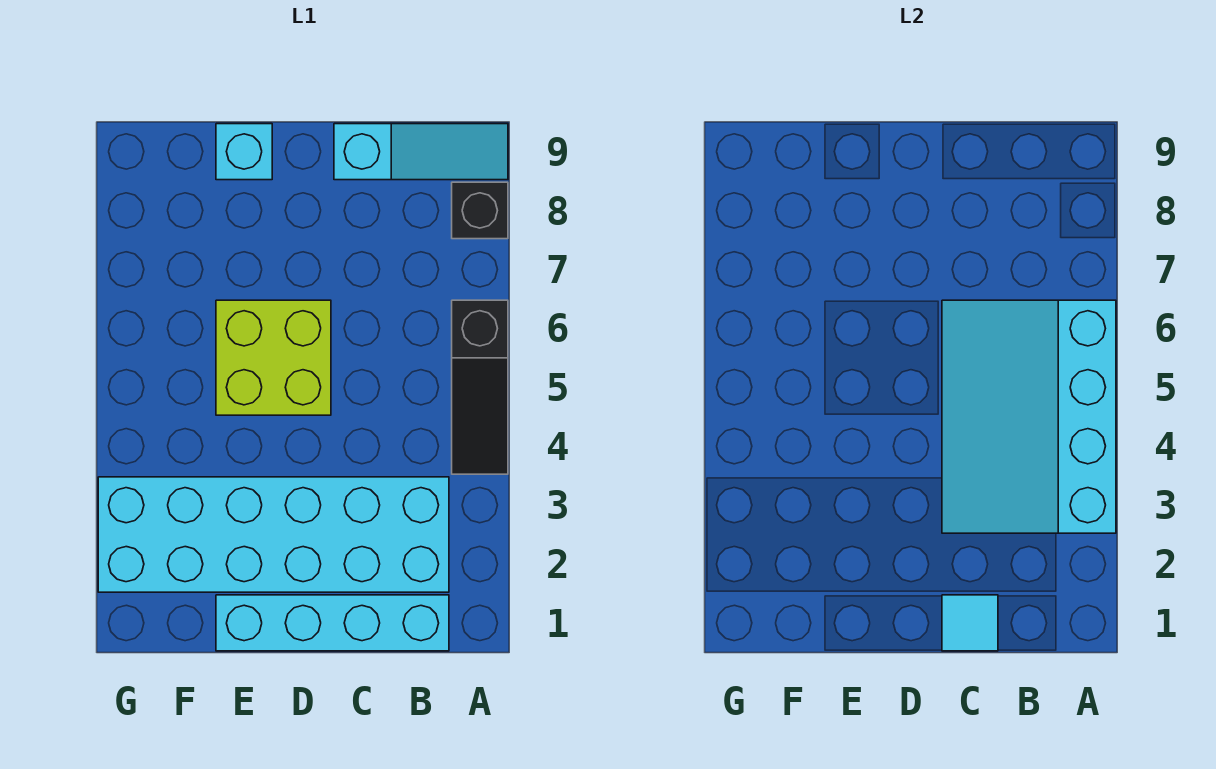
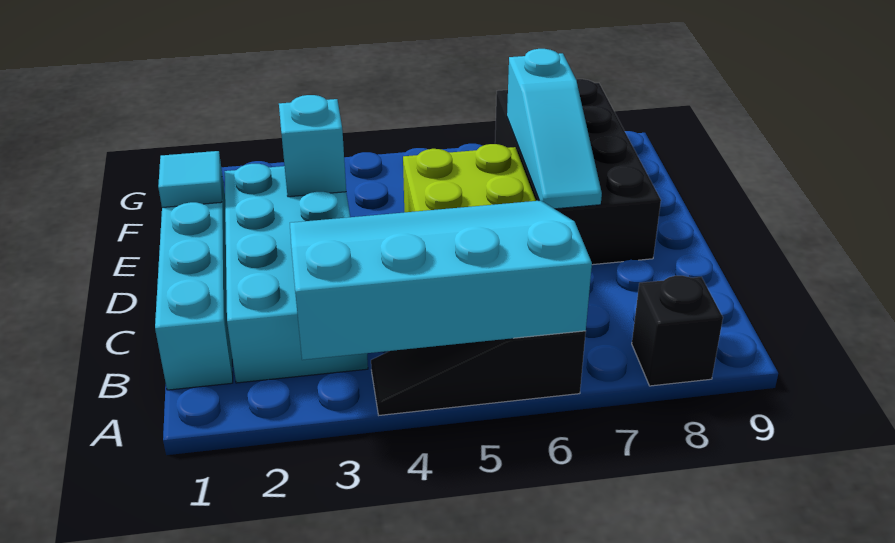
cyan 1x3 slope [334,124,508,180] -> cyan 1x3 slope moved to [507,49,602,209]
cyan 2x6 brick [98,477,449,592] -> cyan 2x4 brick [225,164,368,383]
cyan 1x1 tile [942,595,998,651] -> cyan 1x1 tile moved to [158,151,222,208]
none -> black 2x4 brick [495,79,661,265]
cyan 1x1 brick [216,124,272,180] -> cyan 1x1 brick moved to [279,95,346,197]

